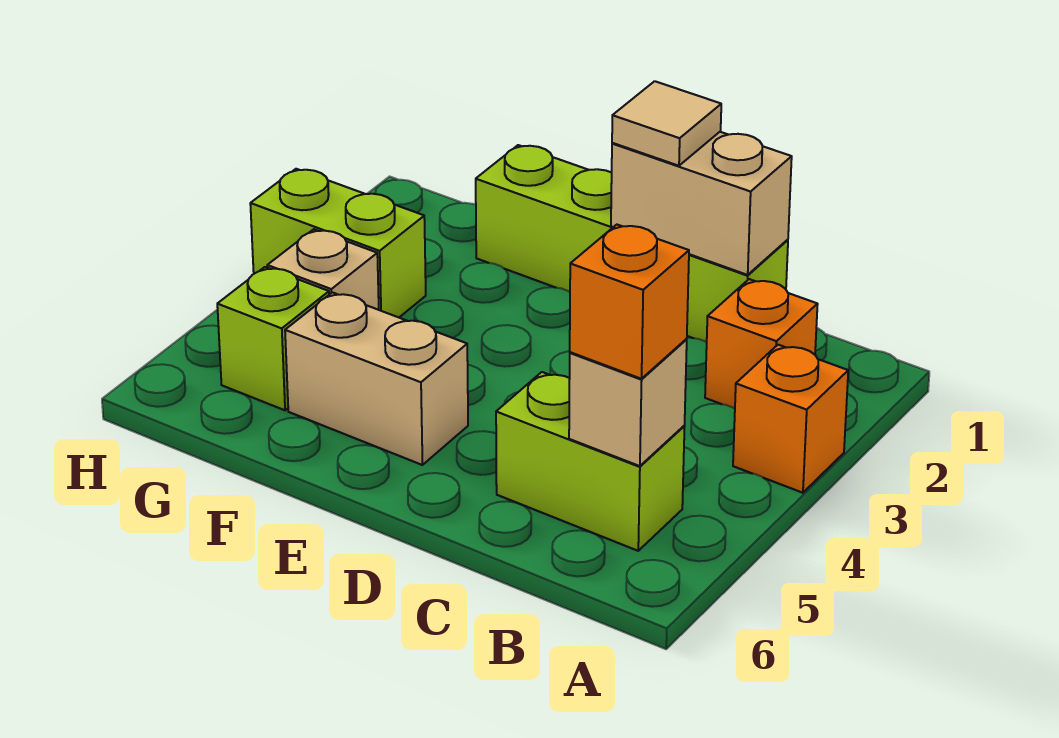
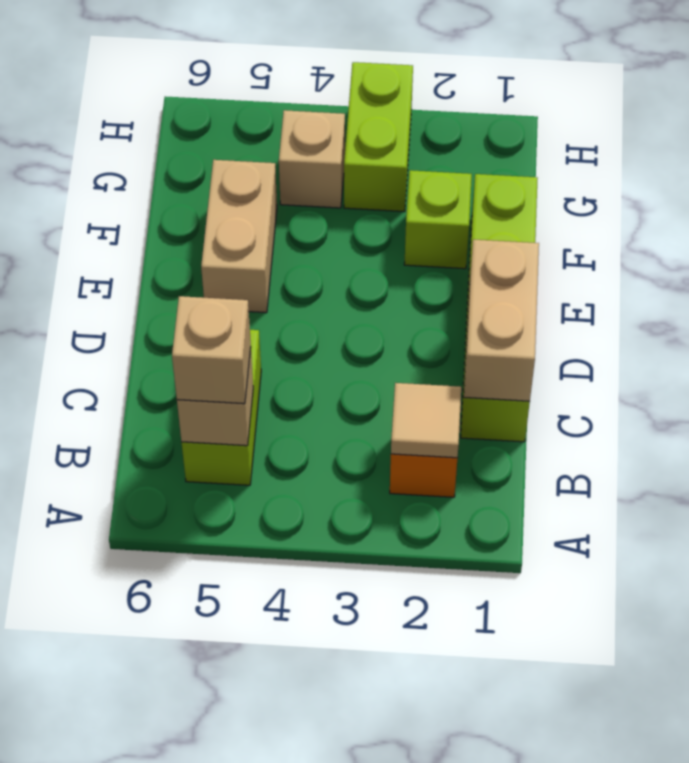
orange 1x1 brick [733,345,848,493] -> none
orange 1x1 brick [570,225,689,379] -> tan 1x1 brick [172,296,251,404]
tan 1x1 tile [612,81,721,166] -> tan 1x1 tile moved to [391,383,461,458]
lime 1x1 brick [217,267,329,410] -> lime 1x1 brick moved to [404,170,472,269]

